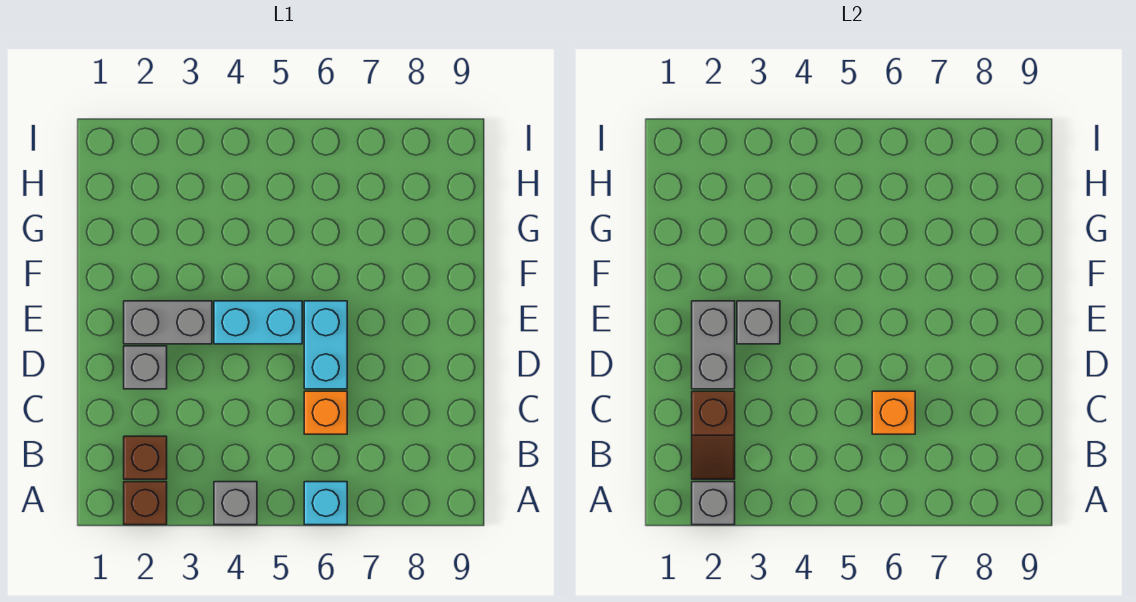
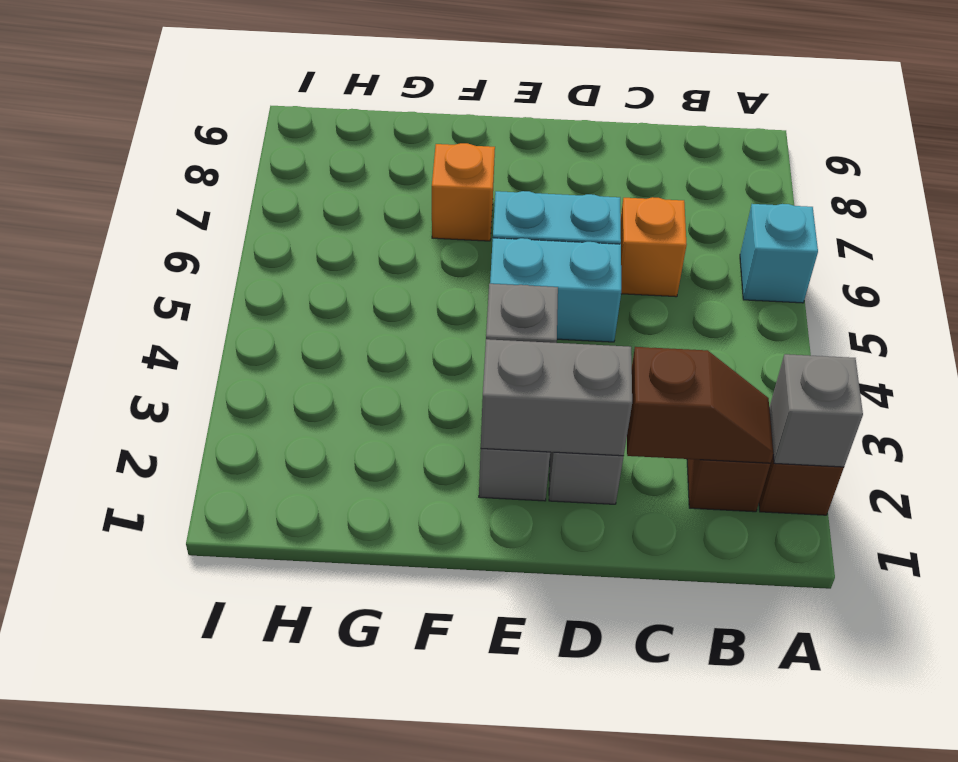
grey 1x1 brick [214,482,257,525] -> none
orange 1x1 brick [872,391,915,434] -> orange 1x1 brick moved to [432,143,495,241]
cyan 1x2 brick [214,301,302,344] -> cyan 1x2 brick turned to [490,238,621,342]

